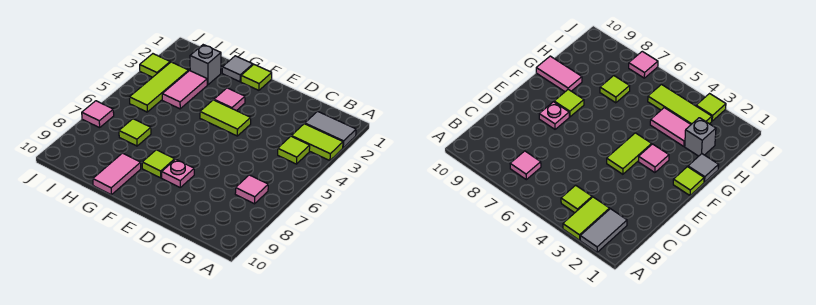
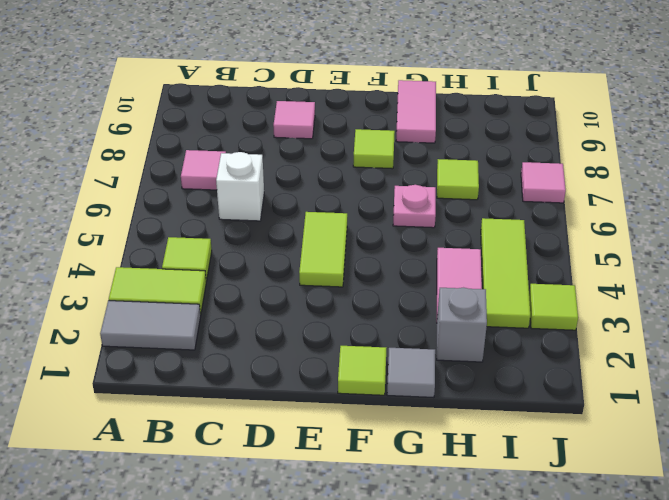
none -> white 1x1 brick [216,152,264,221]
lime 1x2 tile [200,100,251,136] -> lime 1x2 tile turned to [299,212,347,287]
pink 1x1 plate [162,159,194,187] -> pink 1x1 plate moved to [393,185,436,228]
pink 1x1 tile [214,88,245,111] -> pink 1x1 tile moved to [273,101,315,139]

